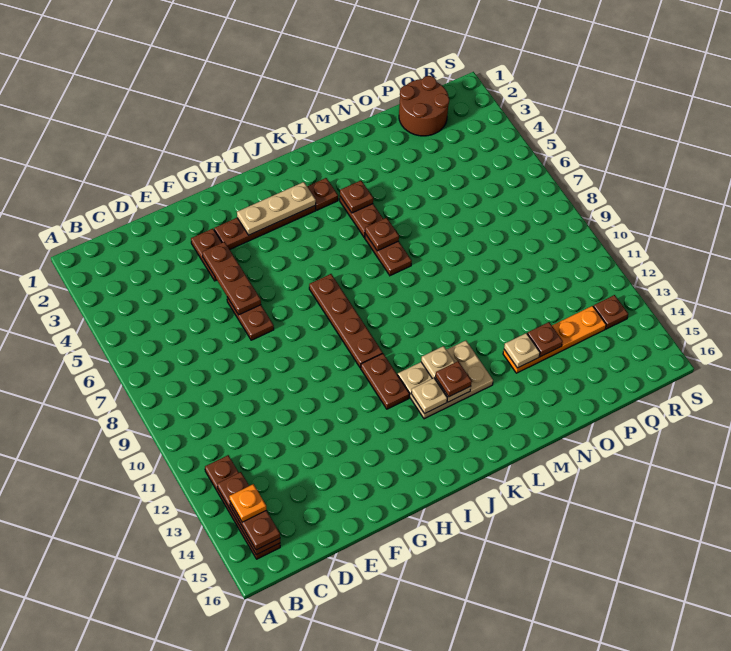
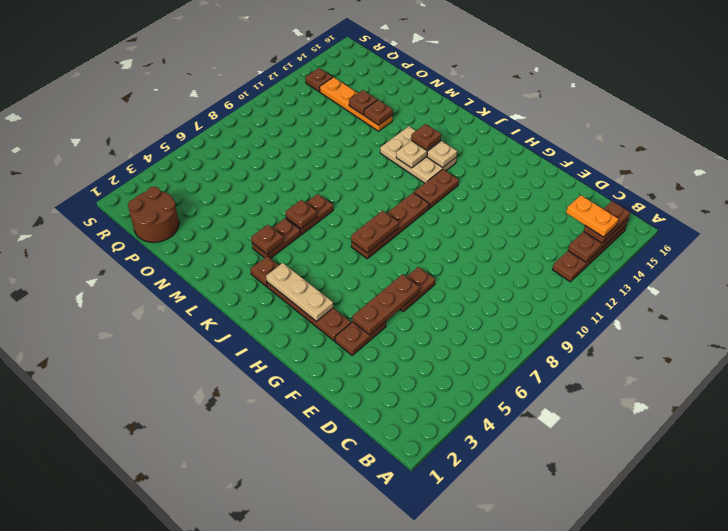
orange 1x1 plate [229,484,266,522] -> orange 1x2 plate [566,195,618,237]
none -> brown 1x2 plate [351,211,399,253]
tan 1x1 plate [504,333,540,368] -> brown 1x1 plate [364,100,393,125]

